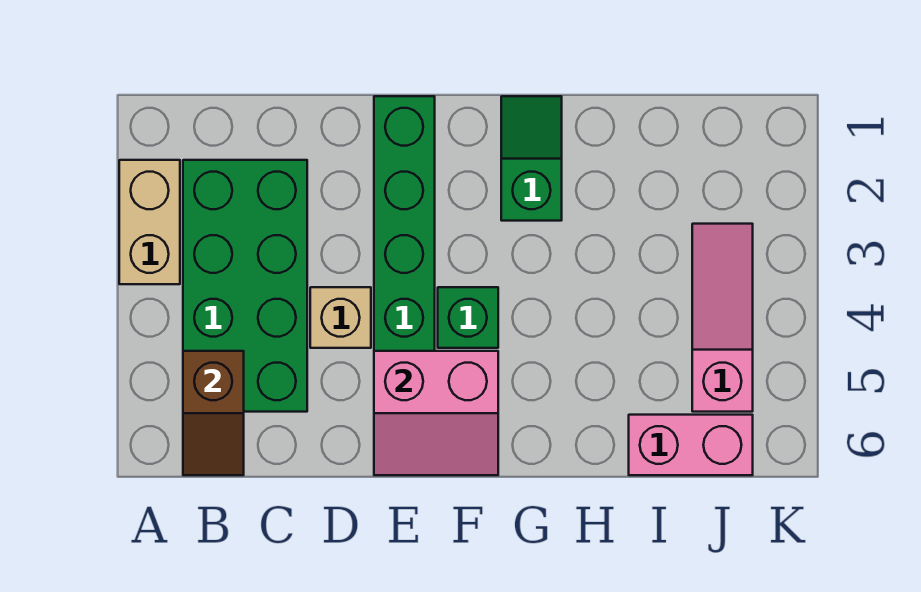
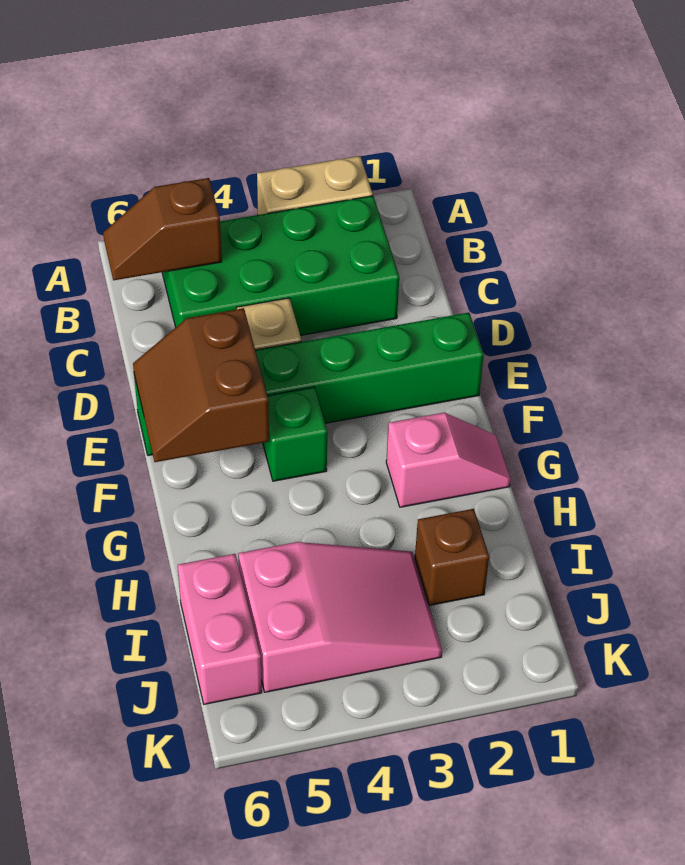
pink 2x2 slope [374,351,498,475] -> brown 2x2 slope [133,308,269,462]
green 1x2 slope [501,96,562,221] -> pink 1x2 slope [386,413,511,507]
none -> brown 1x1 brick [415,509,489,605]
pink 1x3 slope [692,224,753,412] -> pink 2x3 slope [238,542,442,692]

